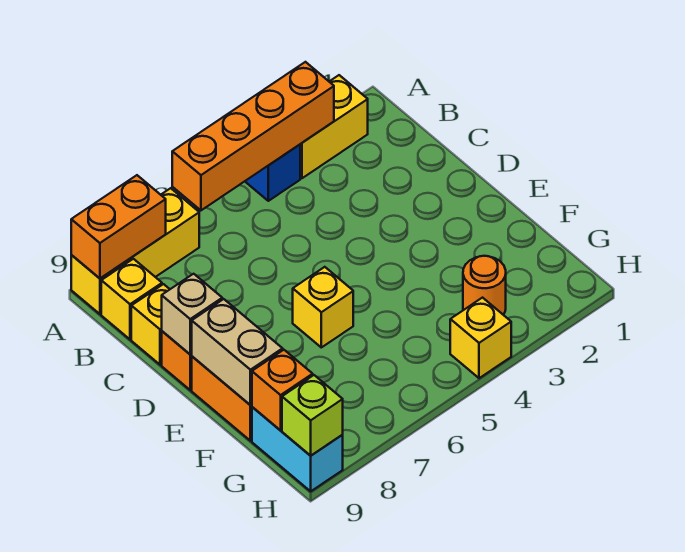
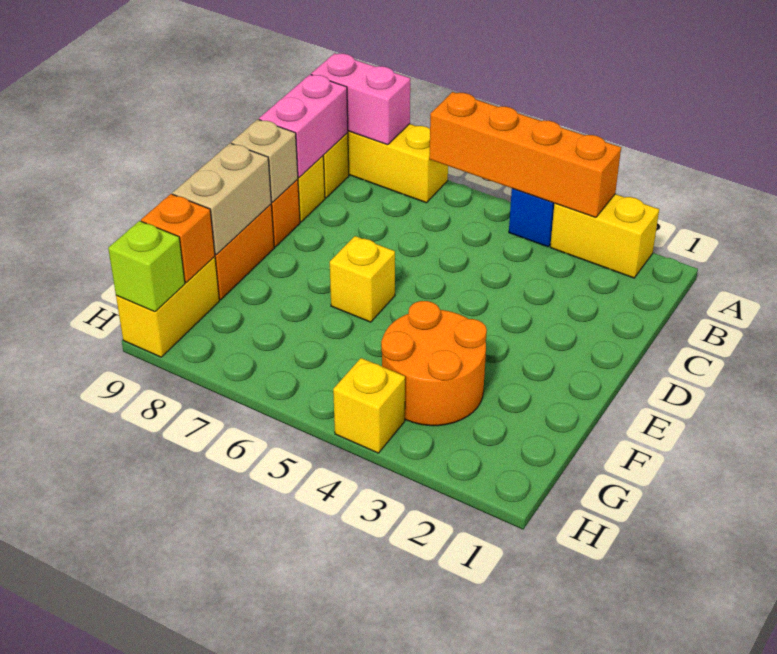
orange 1x2 brick [71,175,166,278] -> pink 1x2 brick [311,53,410,145]
none -> pink 1x2 brick [259,75,348,178]
orange 1x1 round brick [463,256,506,315] -> orange 2x2 round brick [381,301,487,426]
cyan 1x2 brick [252,407,343,491] -> yellow 1x2 brick [116,257,219,357]

